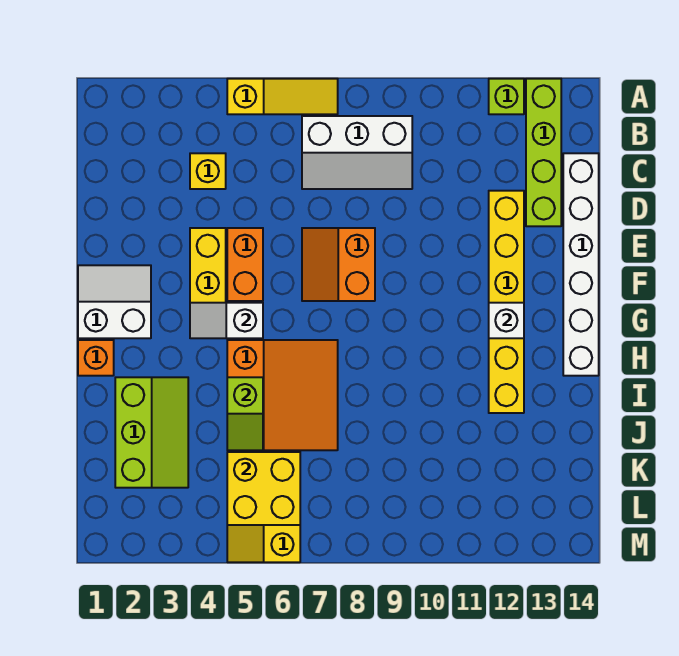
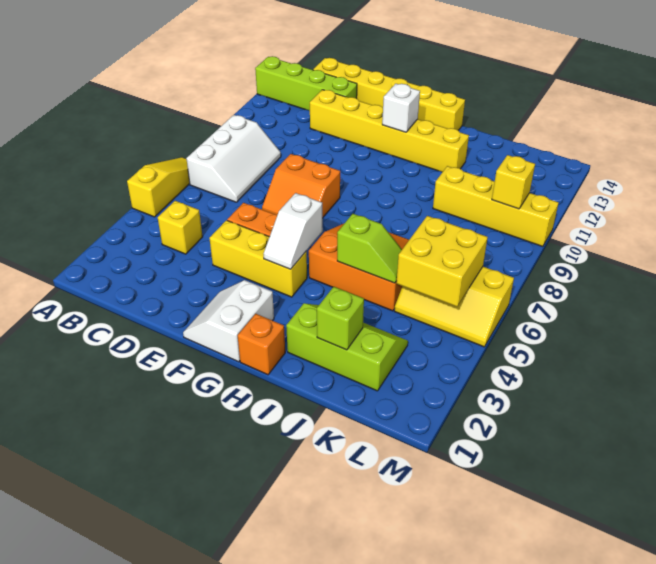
lime 1x1 brick [489,79,524,114] -> lime 1x1 brick moved to [317,287,364,350]
white 1x6 brick [563,153,599,376] -> yellow 1x6 brick [313,58,465,131]
none -> yellow 1x4 brick [433,166,559,247]
none -> yellow 1x1 brick [492,155,535,209]

